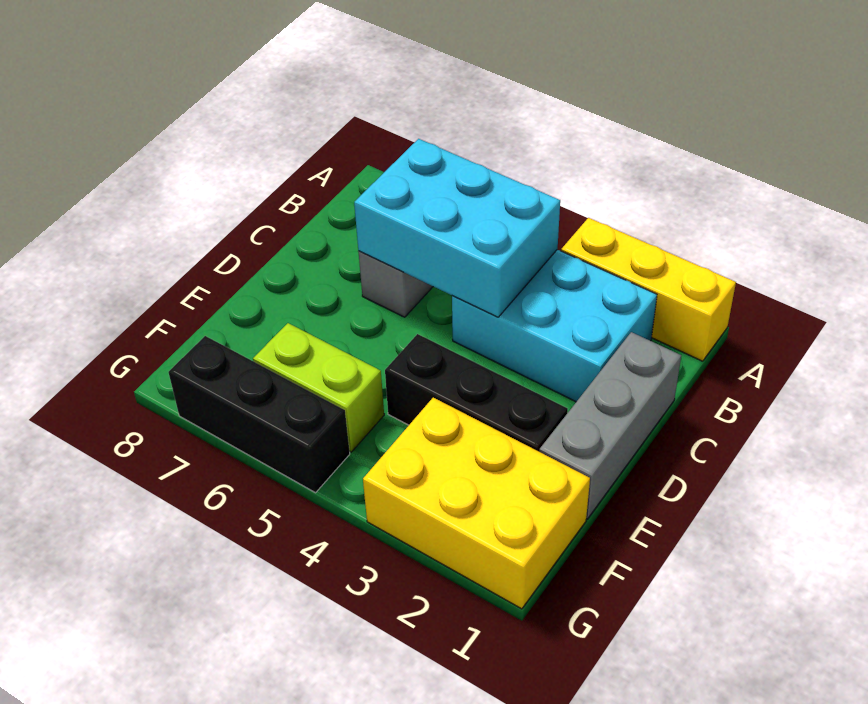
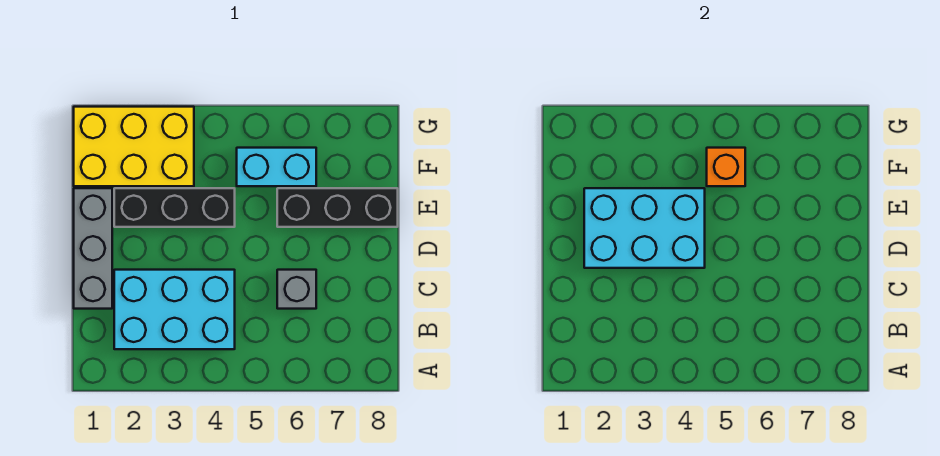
yellow 1x3 brick [561,218,736,361] -> none
cyan 2x3 brick [354,139,560,317] -> cyan 2x3 brick moved to [584,188,705,268]
lime 1x2 brick [253,323,384,452] -> cyan 1x2 brick [237,148,316,186]
none -> orange 1x1 brick [707,148,745,186]
black 1x3 brick [168,336,350,493] -> black 1x3 brick moved to [277,188,398,227]

